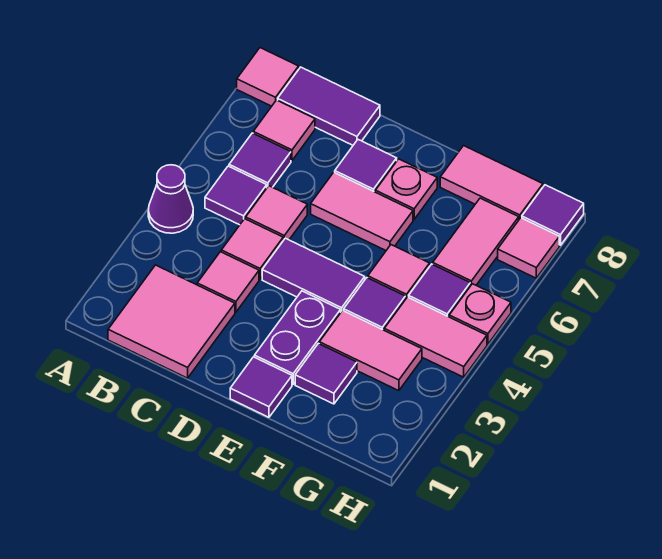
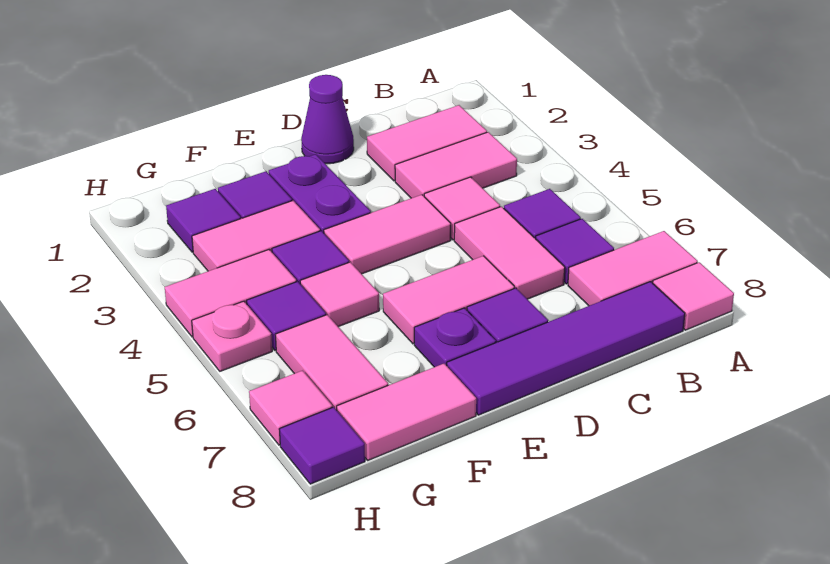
purple 1x1 cone [148,165,193,233] -> purple 1x1 cone moved to [301,75,354,164]
pink 2x2 tile [108,265,235,378] -> pink 1x2 tile [367,105,487,181]
pink 1x1 tile [253,100,315,161] -> pink 1x2 tile [568,231,698,306]
purple 1x2 tile [278,67,380,145] -> purple 1x4 tile [447,282,685,415]
pink 1x1 tile [197,252,259,312] -> pink 1x2 tile [395,132,517,198]
pink 1x1 tile [246,186,307,240] -> pink 1x2 tile [454,207,565,299]
purple 1x2 tile [262,238,365,312] -> pink 1x2 tile [324,195,451,274]
purple 1x1 tile [230,357,292,417] -> purple 1x1 tile moved to [166,189,241,252]
pink 1x1 plate [375,159,437,219] -> purple 1x1 plate [414,308,496,367]

